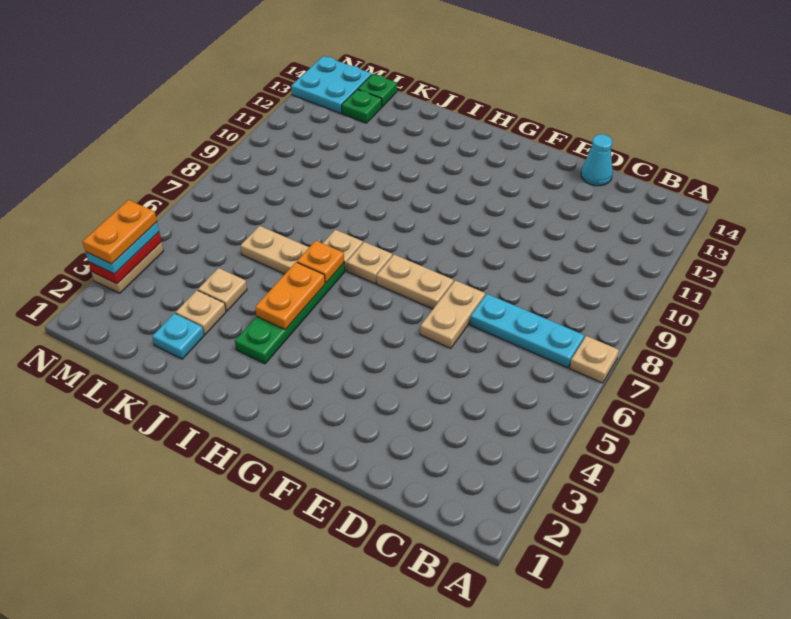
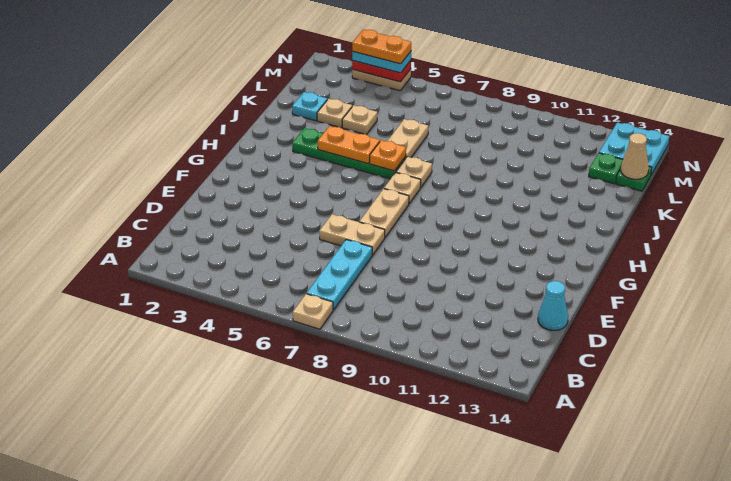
none -> tan 1x1 cone [621,133,649,179]

